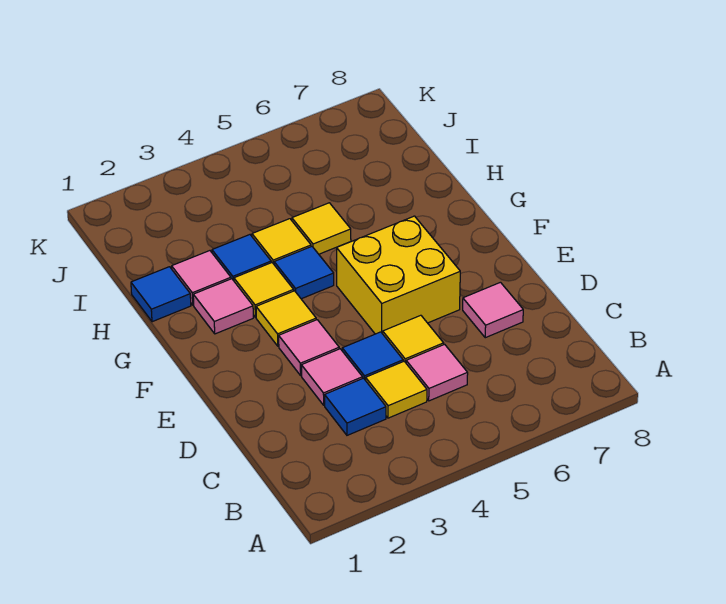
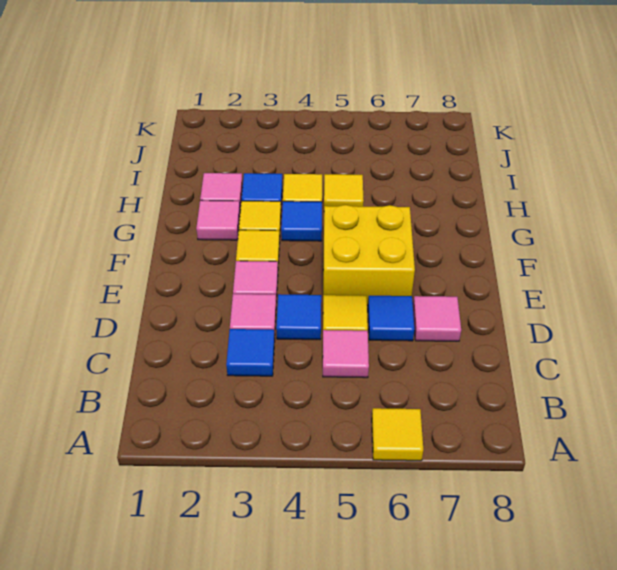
yellow 1x1 tile [366,361,427,418] -> yellow 1x1 tile moved to [372,408,423,461]
blue 1x1 tile [131,267,191,322] -> blue 1x1 tile moved to [368,296,414,341]

